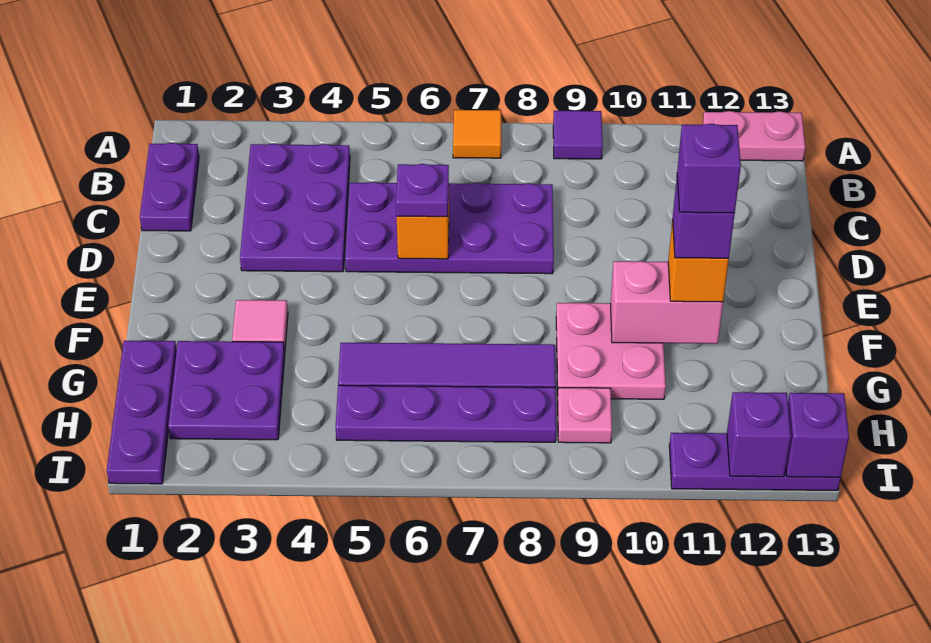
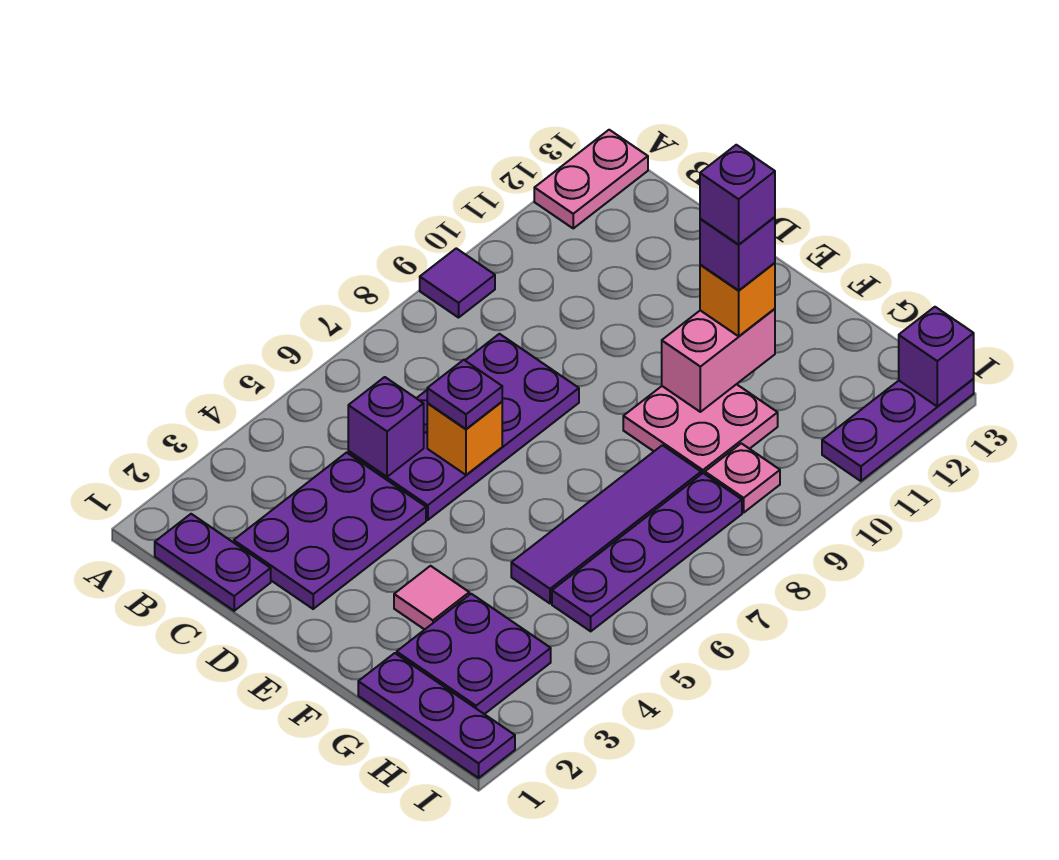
orange 1x1 tile [453,110,501,158] -> none
purple 2x3 plate [240,144,350,272] -> purple 2x3 plate turned to [234,453,426,609]
purple 1x1 brick [727,392,791,477] -> purple 1x1 brick moved to [348,377,424,477]

